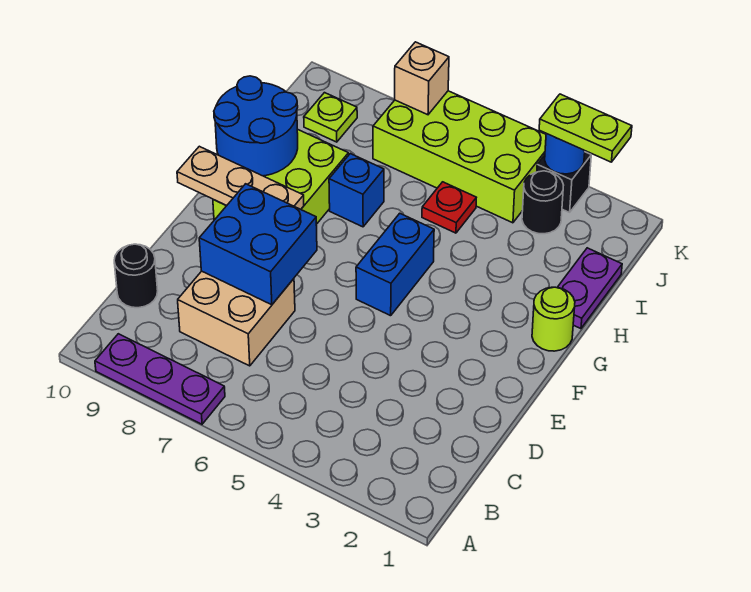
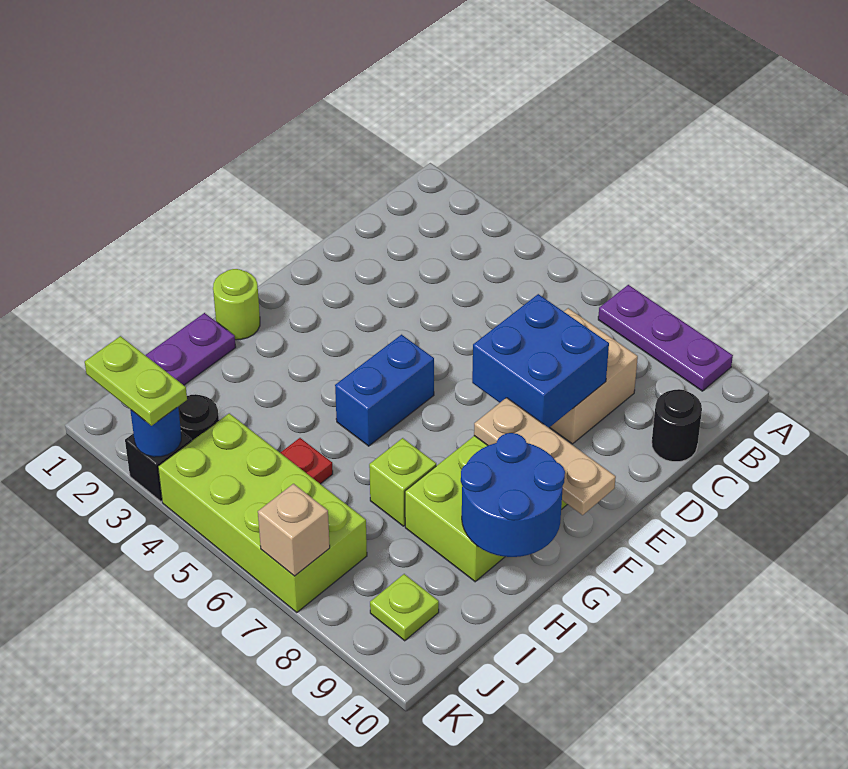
blue 1x1 brick [329,154,384,227] -> lime 1x1 brick [369,438,436,526]

